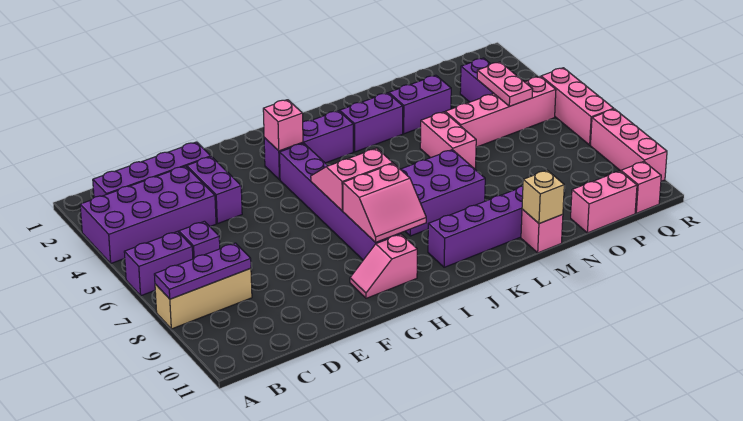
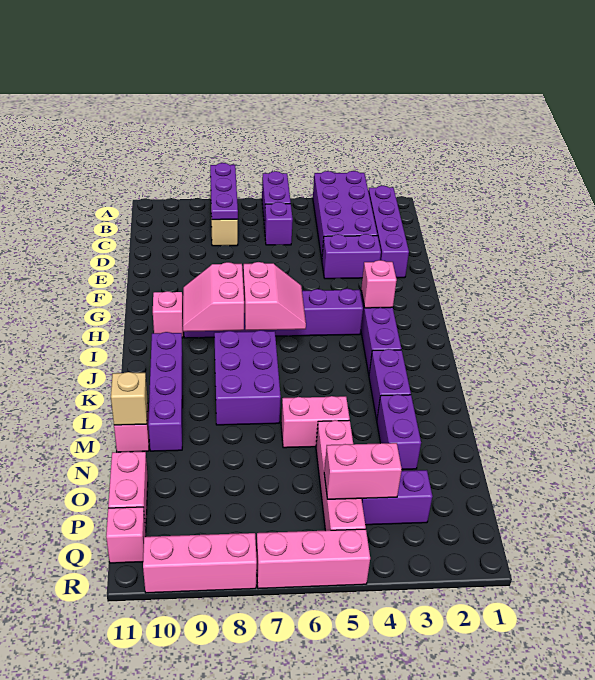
pink 1x2 plate [477,62,533,106] -> pink 1x2 brick [324,443,402,499]

